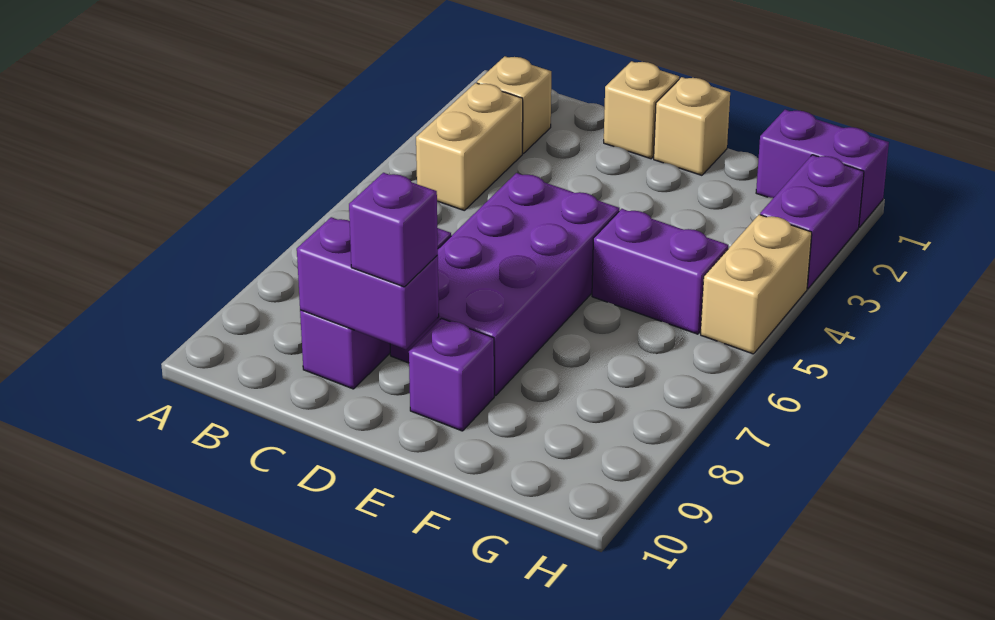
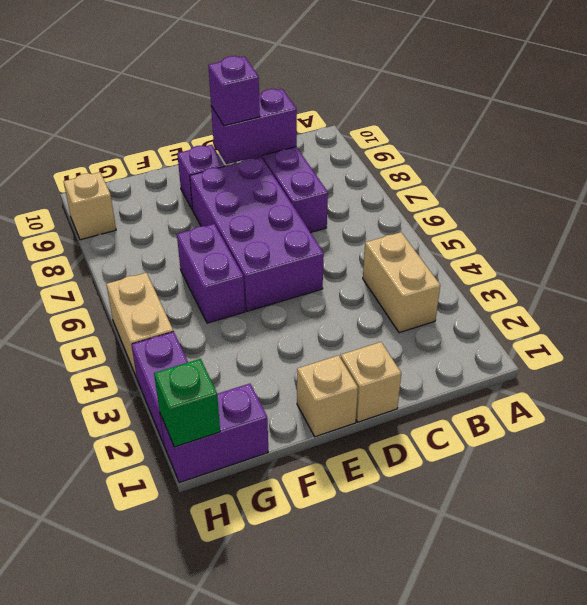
tan 1x1 brick [477,56,551,153] -> tan 1x1 brick moved to [64,172,116,240]
purple 1x2 brick [592,209,728,334] -> purple 1x2 brick turned to [177,224,245,323]
none -> green 1x1 brick [154,359,220,447]

